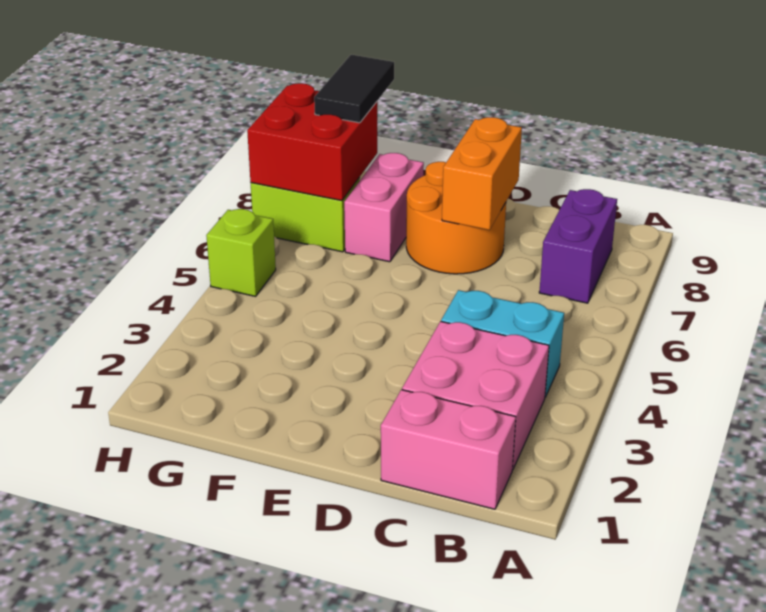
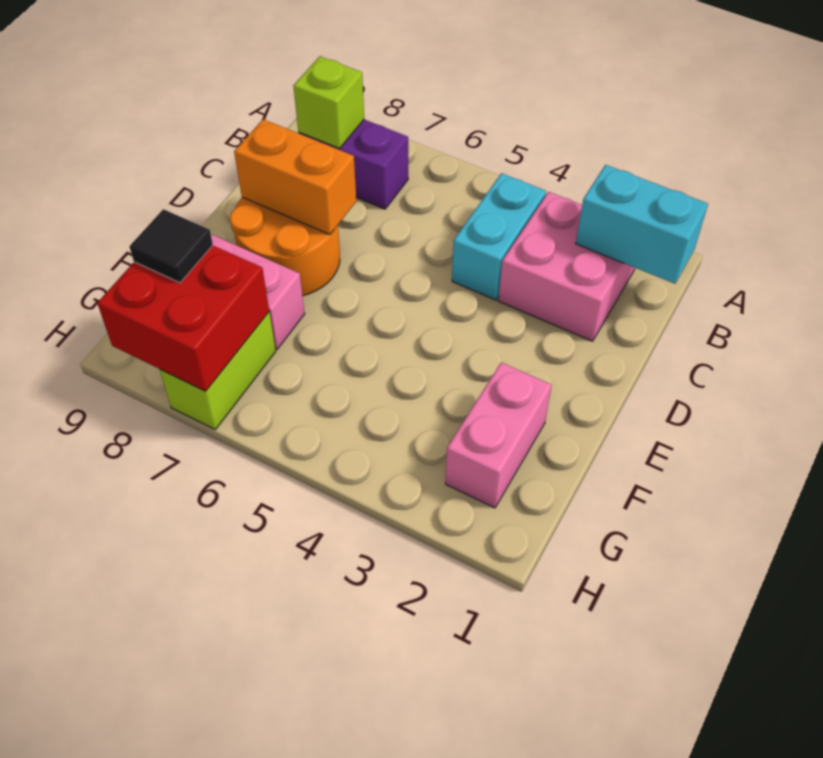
pink 1x2 brick [381,390,516,509] -> pink 1x2 brick moved to [445,363,551,508]
none -> cyan 1x2 brick [576,165,708,284]
black 1x2 tile [314,55,394,123] -> black 1x1 tile [129,209,213,283]
lime 1x1 brick [206,209,276,296] -> lime 1x1 brick moved to [293,56,364,148]

